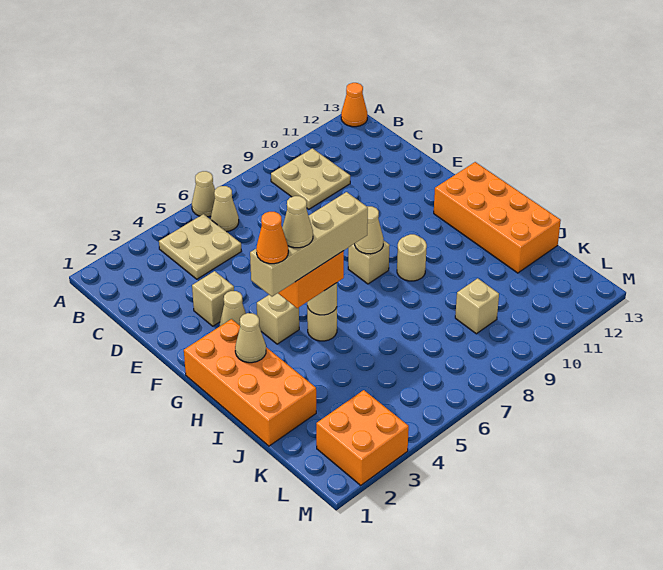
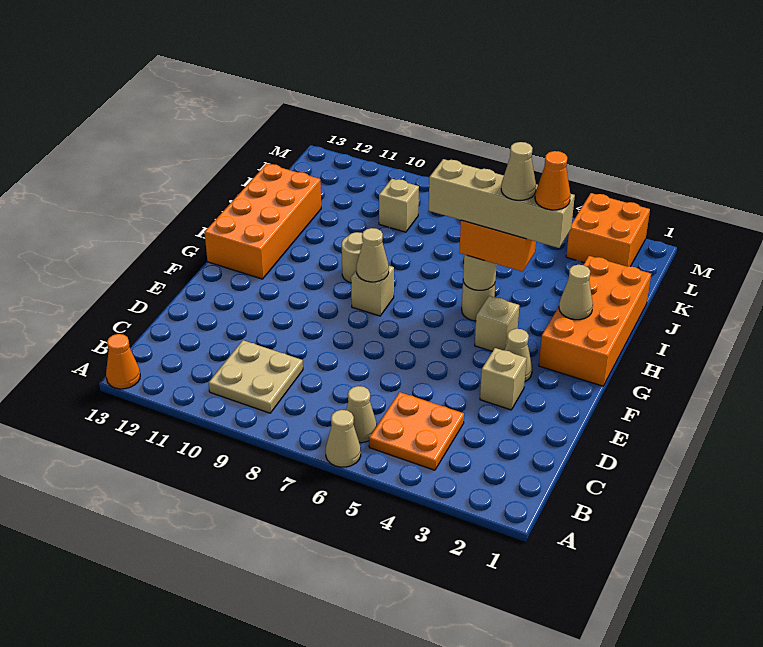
tan 2x2 plate [159,214,241,279] -> orange 2x2 plate [369,392,464,470]

